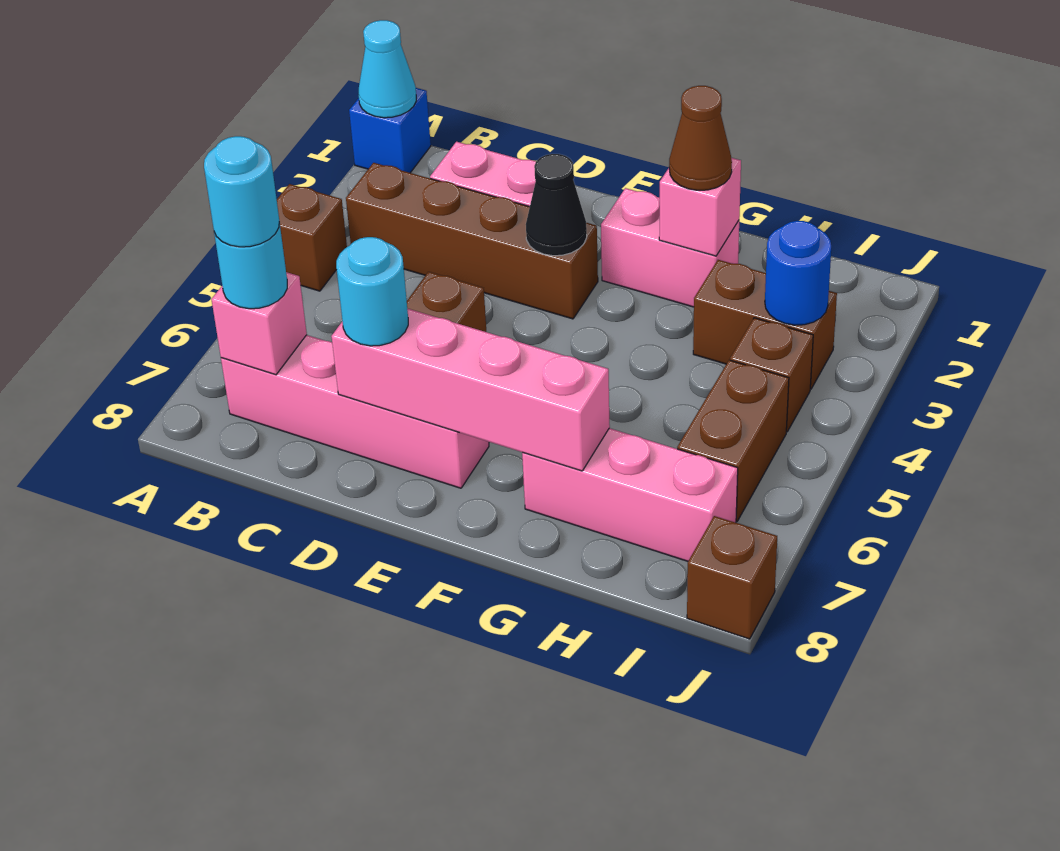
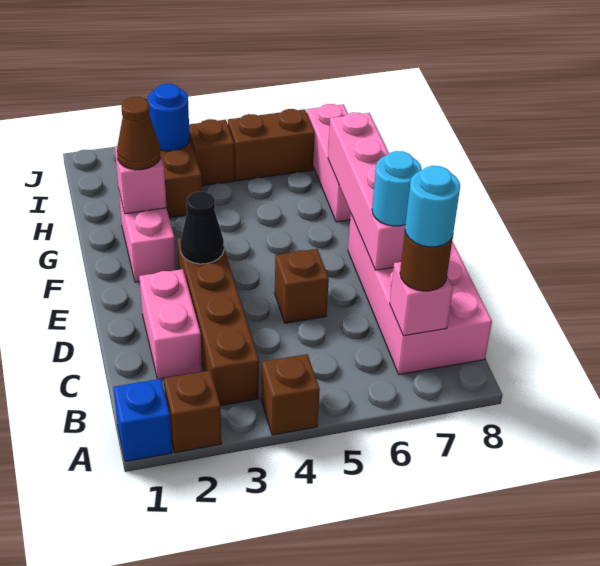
cyan 1x1 cone [358,20,416,118] -> none
pink 1x4 brick [221,335,489,488] -> pink 2x4 brick [348,214,492,374]
cyan 1x1 round brick [214,222,287,309] -> brown 1x1 round brick [400,232,453,291]
brown 1x1 brick [687,516,777,639] -> brown 1x1 brick moved to [164,370,221,453]

